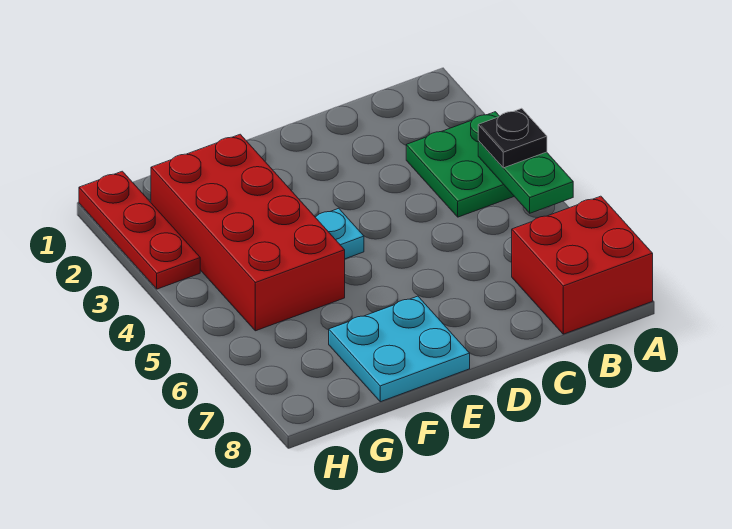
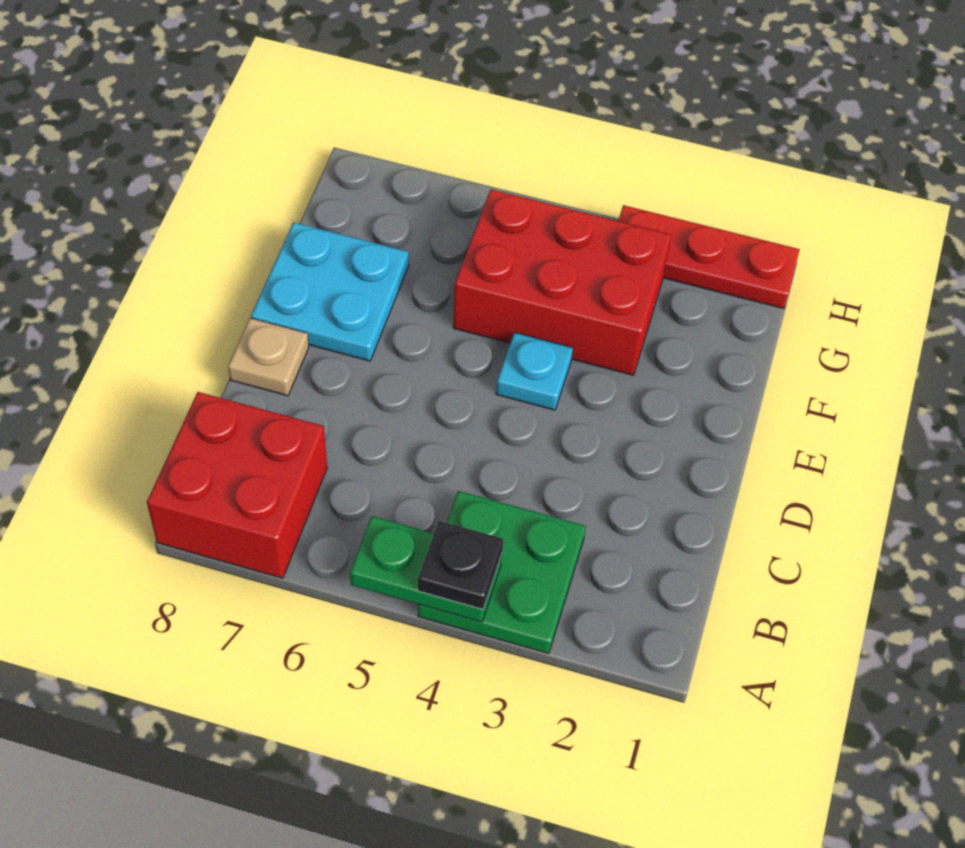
none -> tan 1x1 plate [228,318,309,396]
red 2x4 brick [151,134,345,331] -> red 2x3 brick [453,189,671,375]

